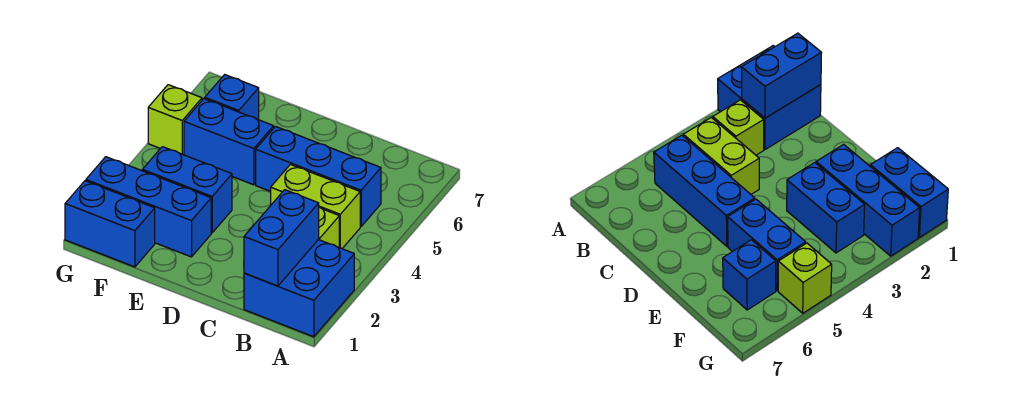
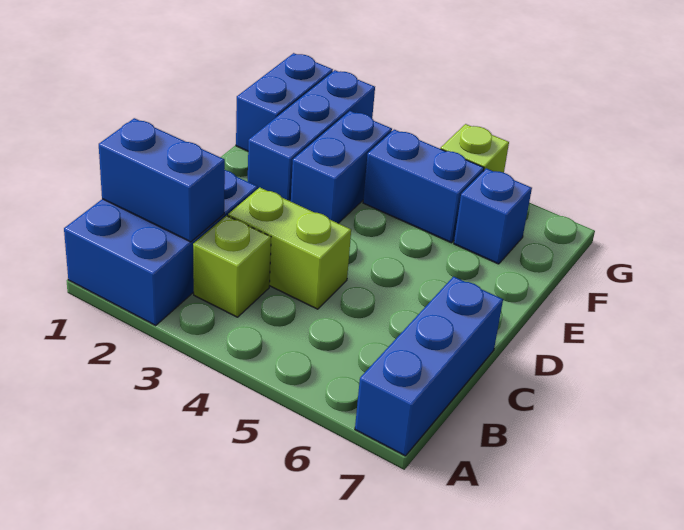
blue 2x2 brick [244,240,354,337] -> blue 2x3 brick [64,170,257,325]
lime 1x2 brick [271,165,360,249] -> lime 1x2 brick turned to [228,187,351,309]
blue 1x3 brick [256,127,381,227] -> blue 1x3 brick moved to [355,277,503,456]
blue 1x2 brick [184,99,274,185] -> blue 1x2 brick turned to [363,130,484,243]

